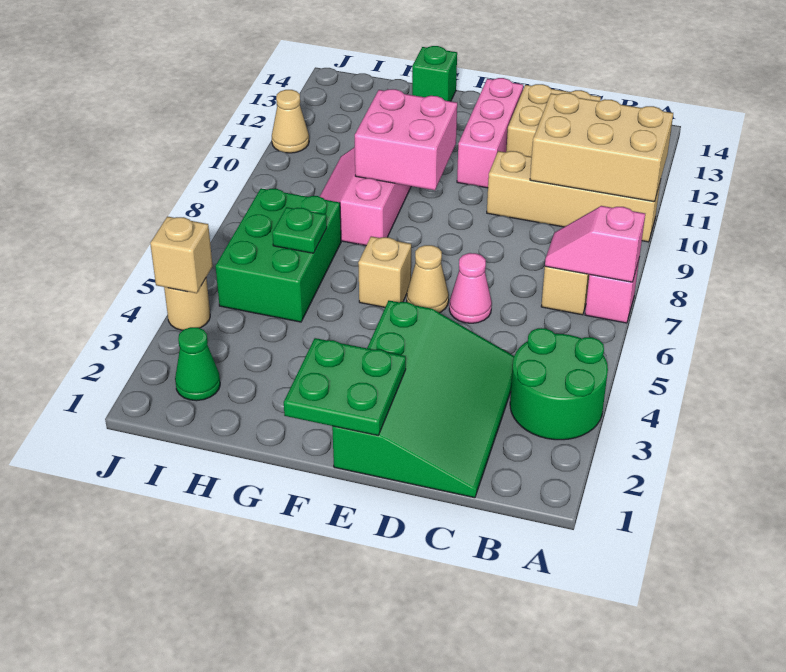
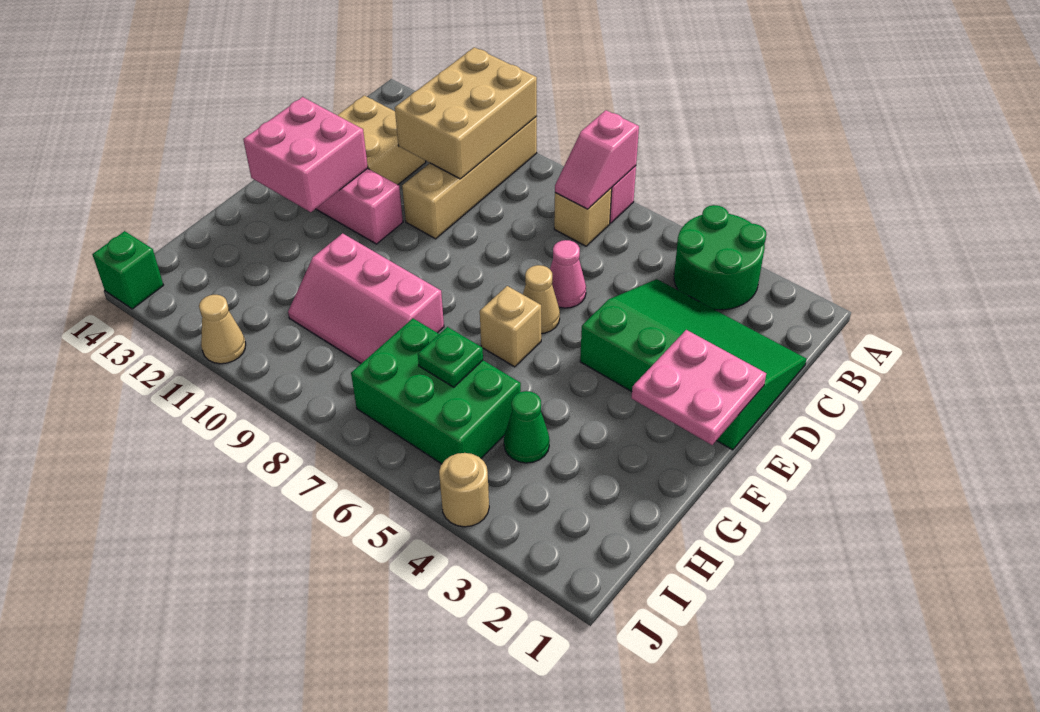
green 2x2 plate [284,338,406,435] -> pink 2x2 plate [631,330,766,445]
pink 2x2 brick [355,89,457,190] -> pink 2x2 brick moved to [243,97,368,212]
green 1x1 brick [412,46,457,101] -> green 1x1 brick moved to [92,231,163,309]
green 1x1 cone [175,327,220,401] -> green 1x1 cone moved to [504,391,550,463]
tan 1x1 brick [150,217,213,293] -> none

